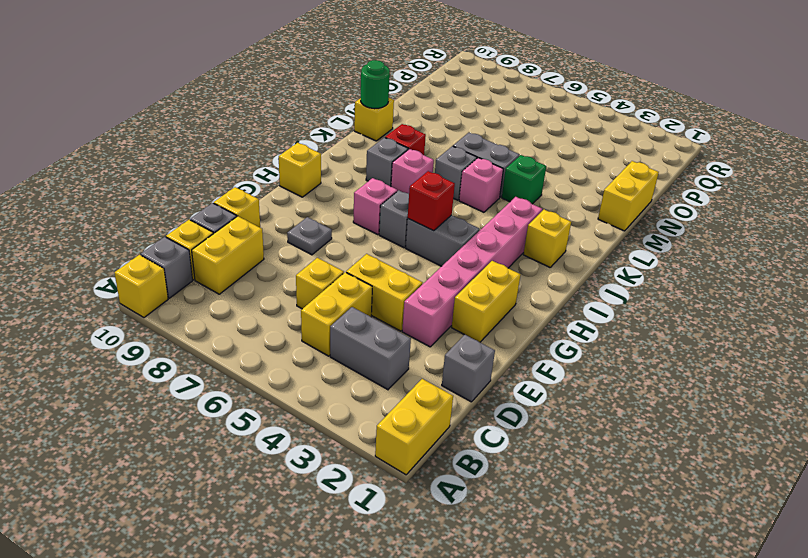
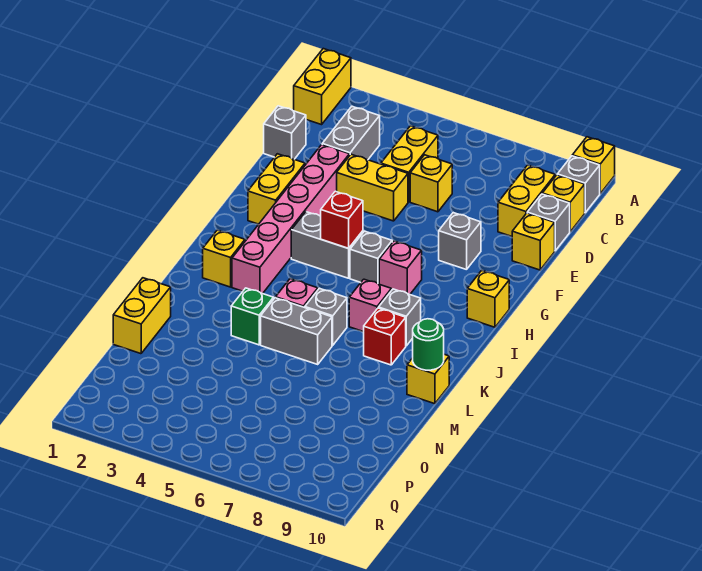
grey 1x2 brick [330,307,411,390] -> grey 1x2 brick turned to [322,107,380,160]
grey 1x1 plate [287,217,332,255] -> grey 1x1 brick [439,213,481,270]

